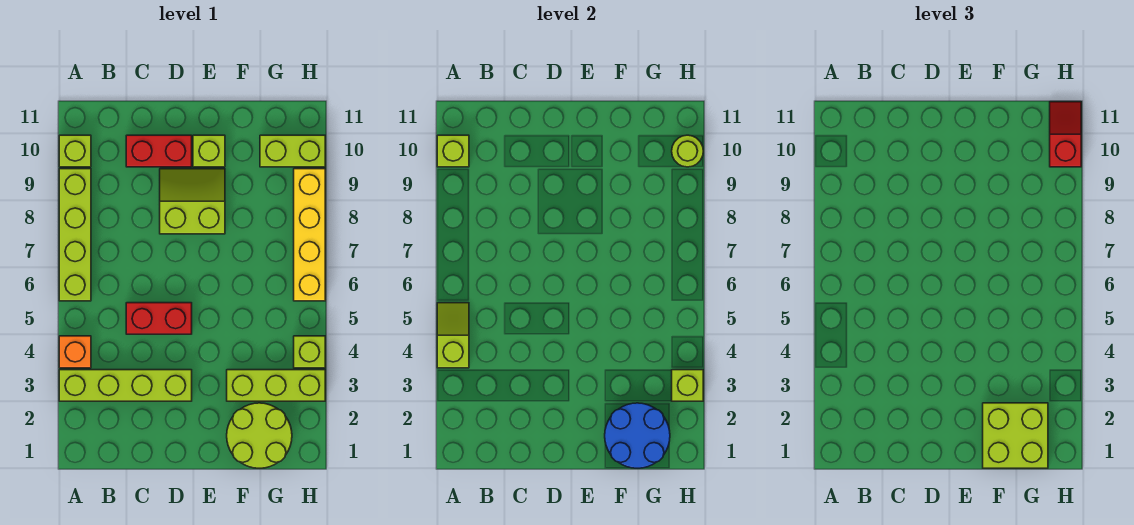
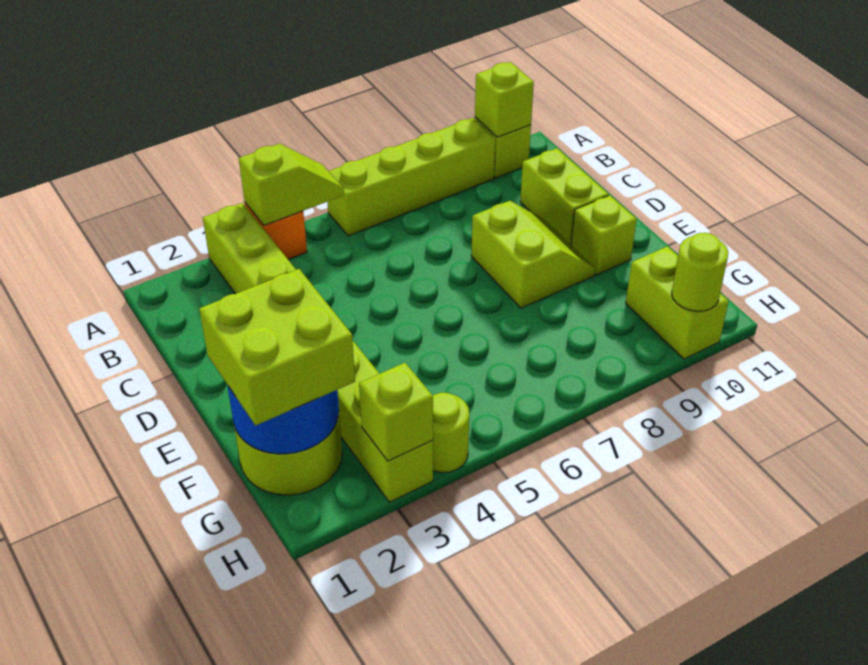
red 1x2 brick [126,303,192,334] -> none
red 1x2 brick [126,135,192,167] -> lime 1x2 brick [520,148,609,245]
lime 1x1 brick [294,336,325,368] -> lime 1x1 round brick [433,393,469,473]
yellow 1x4 brick [294,169,325,301] -> none
red 1x2 slope [1050,102,1081,167] -> none

